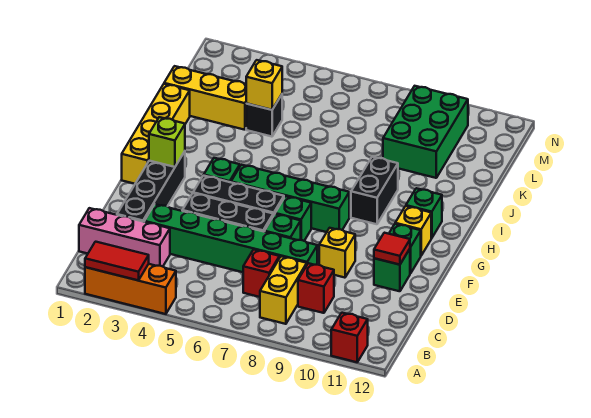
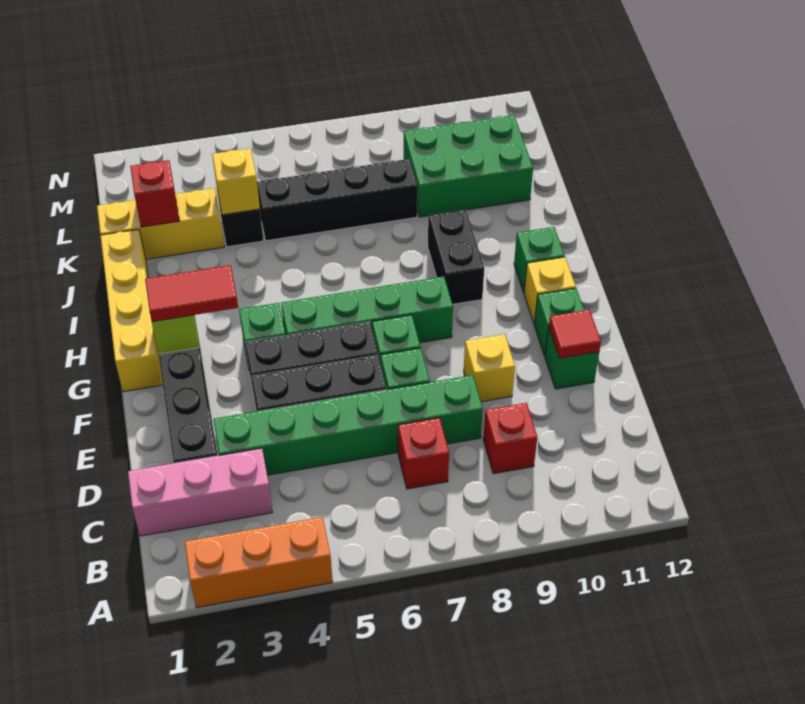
red 1x2 tile [85,242,149,280] -> red 1x2 tile moved to [145,265,238,322]
red 1x1 brick [331,313,368,362] -> red 1x1 brick moved to [130,160,179,227]
yellow 1x2 brick [260,256,307,324] -> none
none -> black 1x4 brick [257,159,418,241]
green 2x3 brick [383,86,468,178] -> green 2x3 brick turned to [404,115,533,217]

